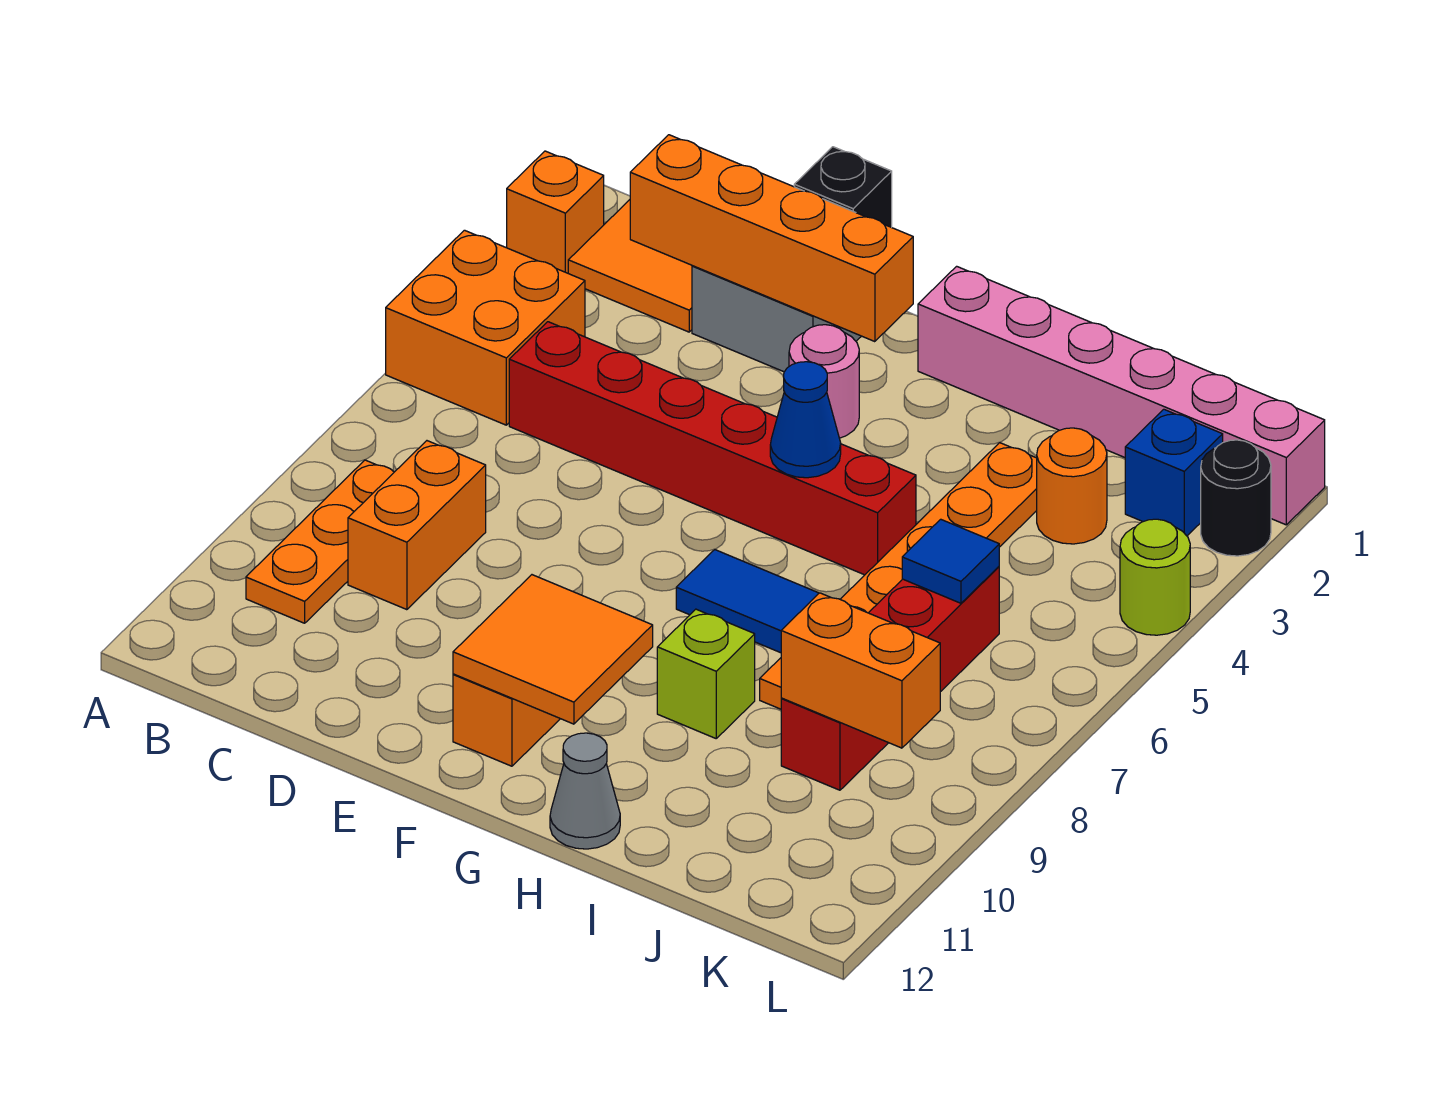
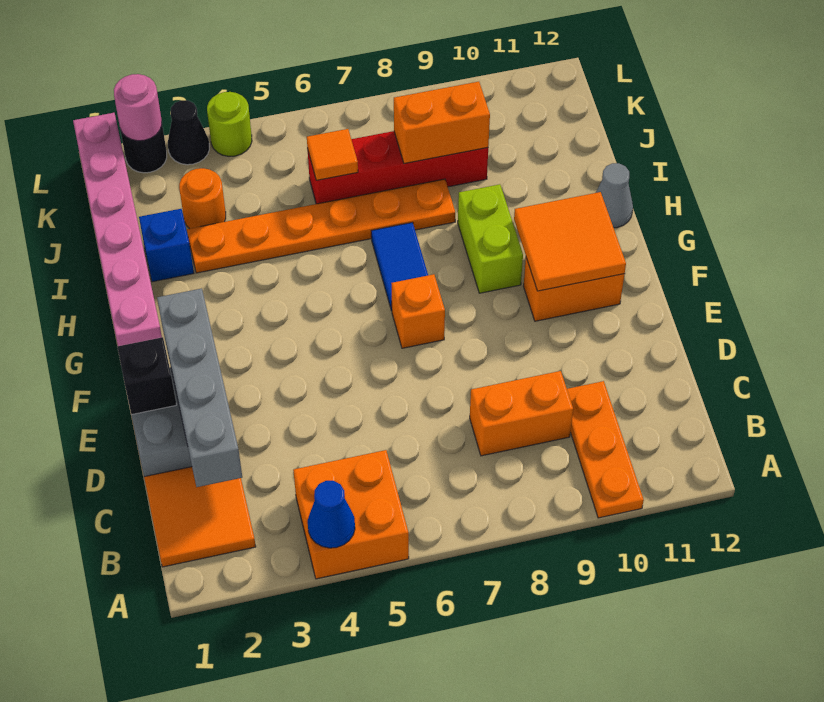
orange 1x1 brick [507,151,604,273] -> orange 1x1 brick moved to [391,274,445,348]
orange 1x3 plate [246,460,394,623] -> orange 1x3 plate turned to [567,381,644,518]
orange 1x4 brick [630,135,913,342] -> grey 1x4 brick [157,288,242,487]
red 1x6 brick [509,322,916,575] -> none
pink 1x1 round brick [789,325,859,438] -> pink 1x1 round brick moved to [114,74,162,141]
blue 1x1 cone [770,362,841,478] -> blue 1x1 cone moved to [308,481,355,548]
lime 1x1 brick [657,609,755,738] -> lime 1x2 brick [458,184,523,293]
blue 1x1 tile [902,519,999,603] -> orange 1x1 tile [307,129,358,180]
orange 1x2 brick [781,593,940,748] -> orange 1x2 brick turned to [394,82,490,164]
blue 1x1 brick [1125,409,1223,536] -> blue 1x1 brick moved to [139,209,194,282]
none -> black 1x1 cone [168,100,209,165]

